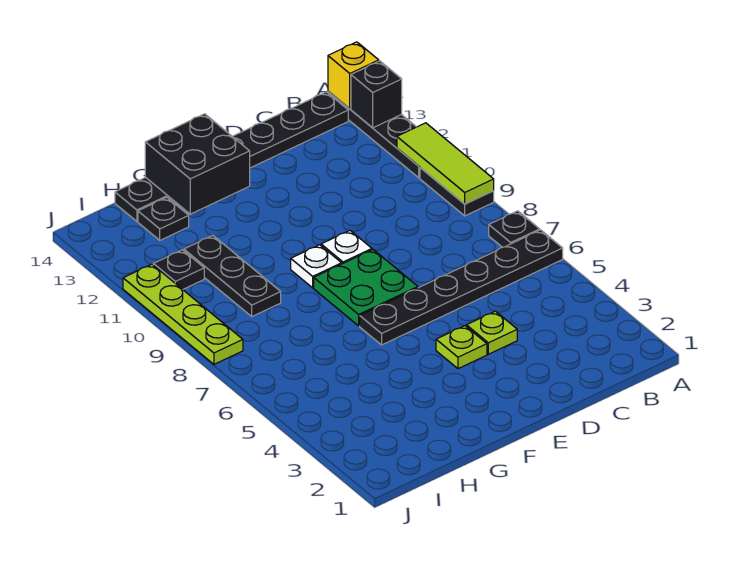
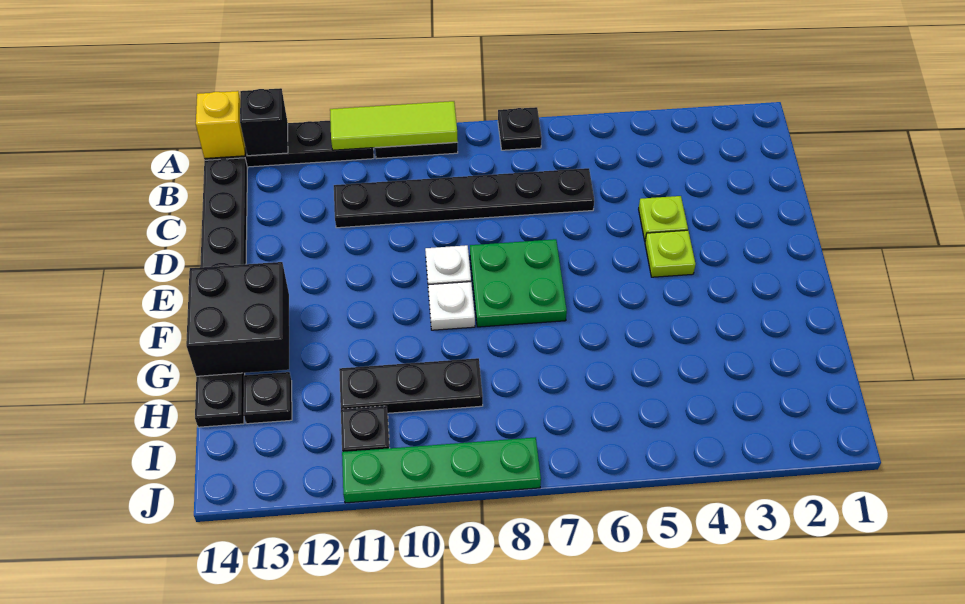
black 1x6 plate [360,230,563,345] -> black 1x6 plate turned to [334,168,594,228]
lime 1x4 plate [123,264,243,364] -> green 1x4 plate [342,437,541,503]

